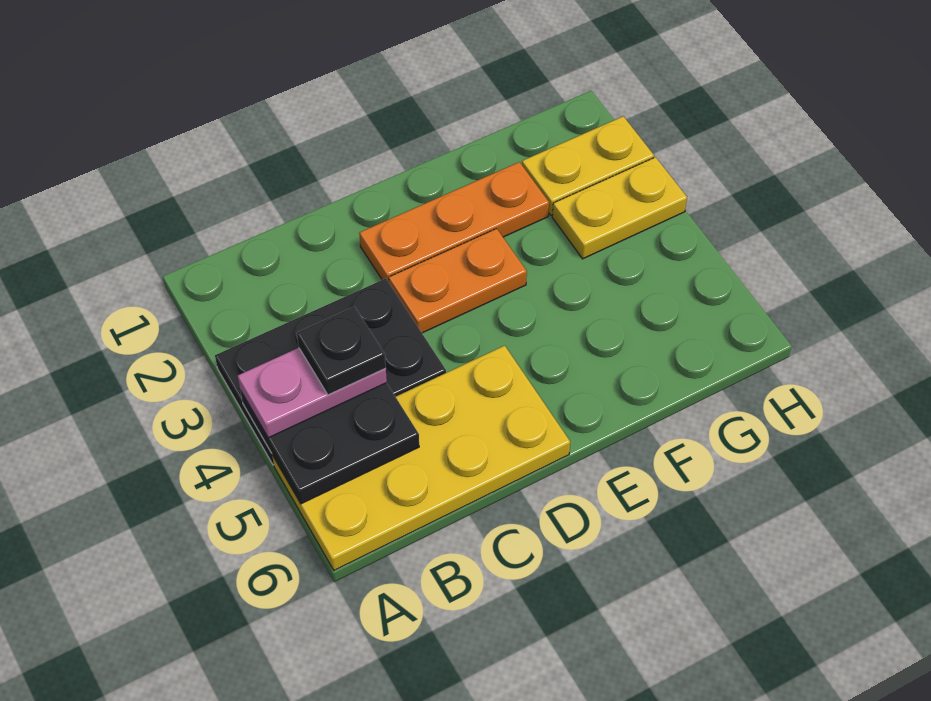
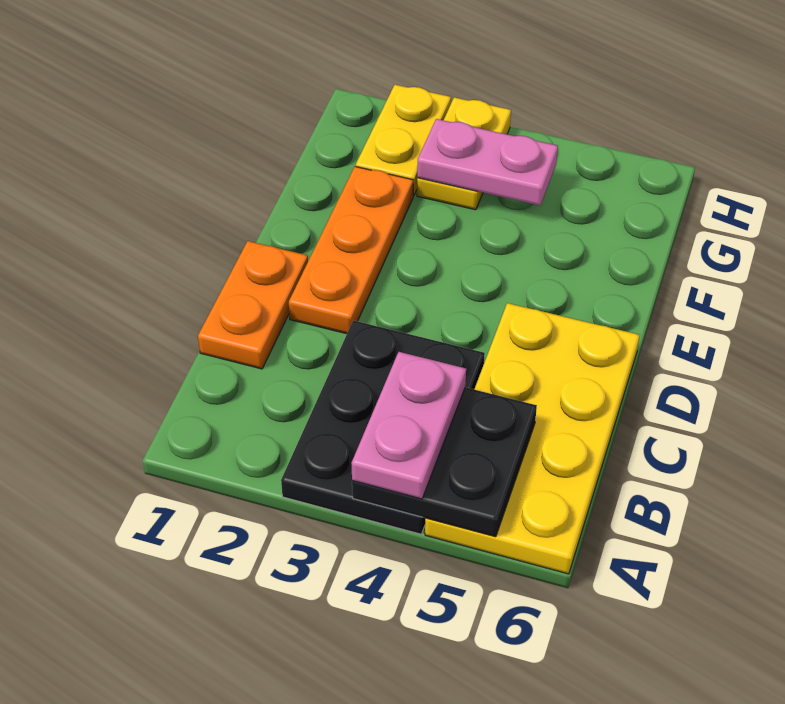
black 1x1 plate [297,307,386,395] -> none
orange 1x2 plate [389,229,527,333] -> orange 1x2 plate moved to [198,241,308,369]
none -> pink 1x2 plate [417,119,558,205]

